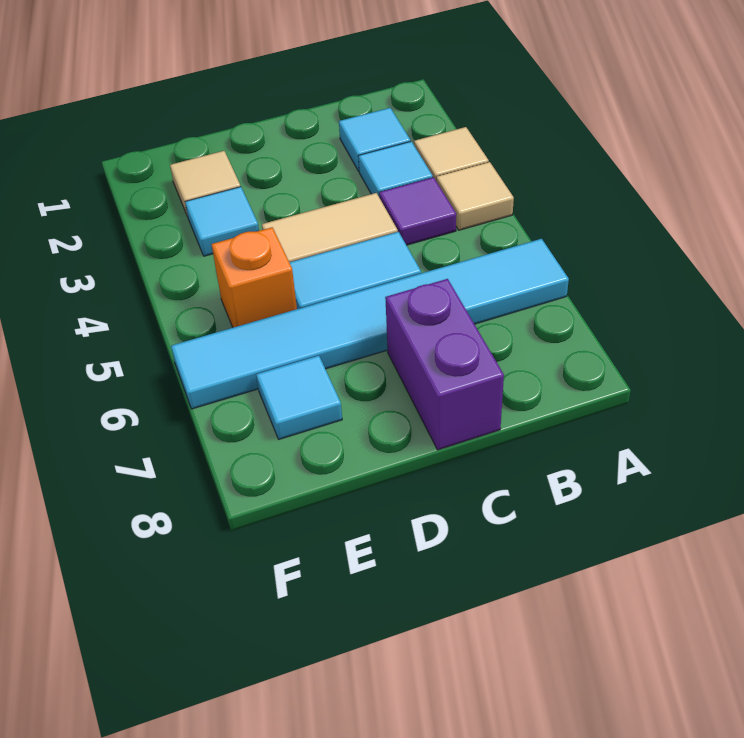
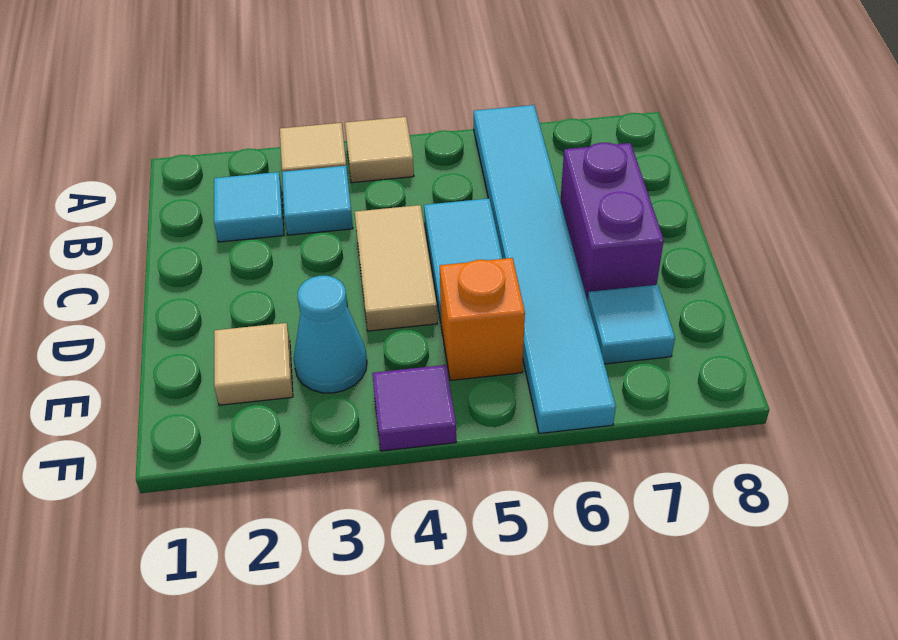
purple 1x1 tile [379,177,456,245] -> purple 1x1 tile moved to [372,365,456,451]
purple 1x2 brick [385,279,504,450] -> purple 1x2 brick turned to [560,143,664,301]
cyan 1x1 tile [185,187,259,256] -> cyan 1x1 cone [294,276,367,393]

